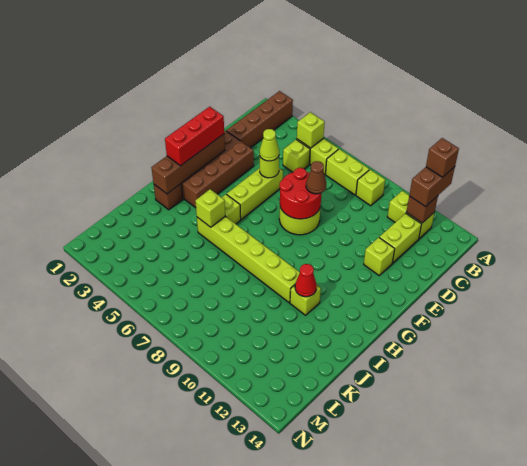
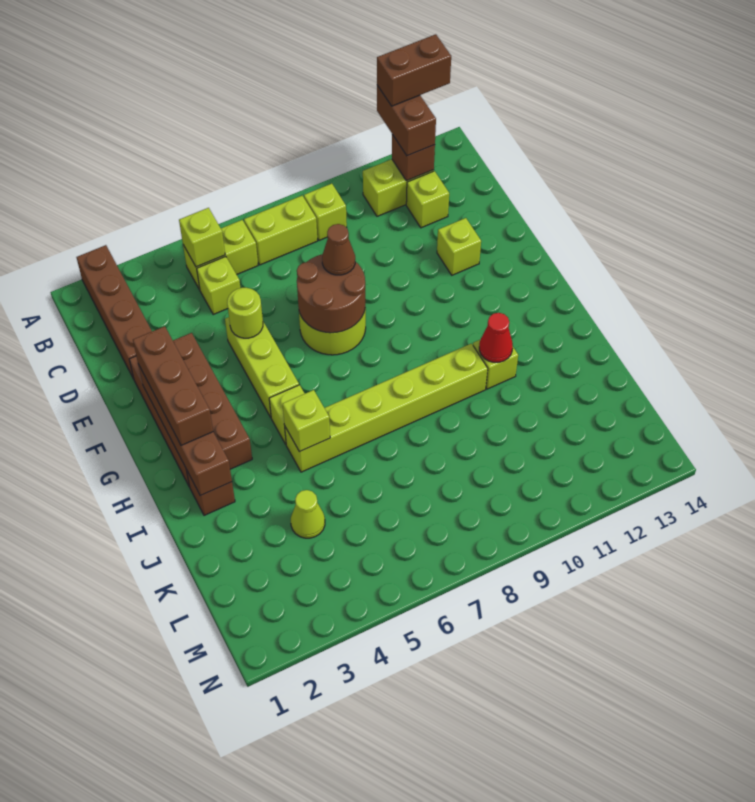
brown 1x1 brick [426,138,459,177] -> brown 1x2 brick [377,34,451,106]
lime 1x2 brick [379,213,422,263] -> lime 1x1 brick [406,171,449,228]
lime 1x1 cone [260,129,279,161] -> lime 1x1 cone moved to [291,490,325,538]
red 2x2 round brick [280,168,321,219] -> brown 2x2 round brick [297,254,365,333]
red 1x3 brick [165,107,224,166] -> brown 1x3 brick [133,326,213,445]

